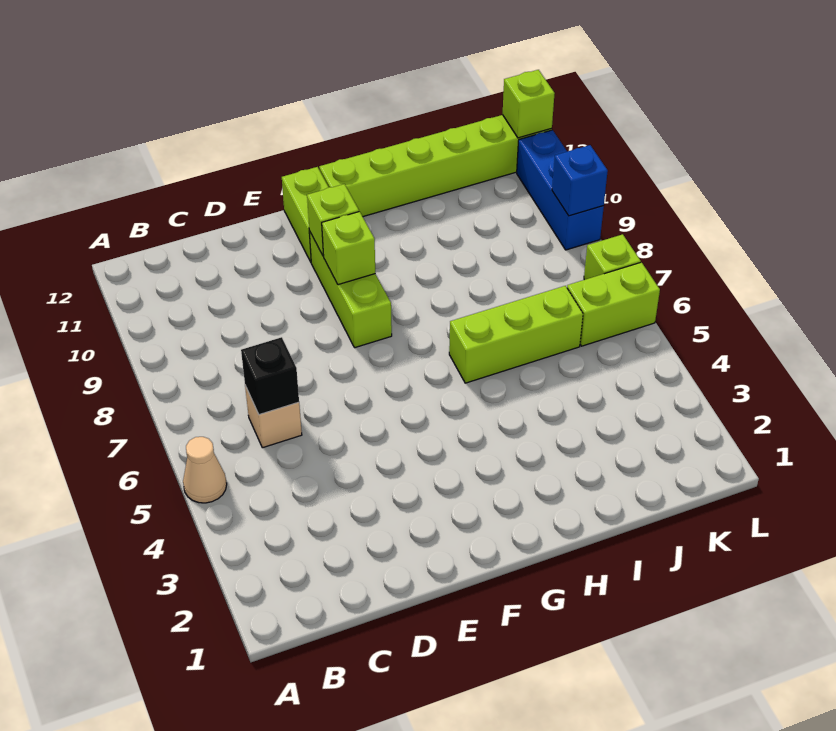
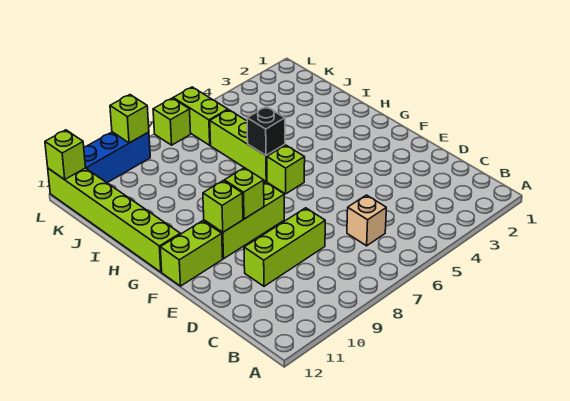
tan 1x1 cone [183,437,227,503] -> none
black 1x1 brick [241,337,299,415] -> black 1x1 brick moved to [247,107,285,155]
none -> lime 1x3 brick [244,208,325,286]
none -> lime 1x1 brick [267,145,305,194]
blue 1x1 brick [552,145,608,216] -> lime 1x1 brick [110,95,149,143]

